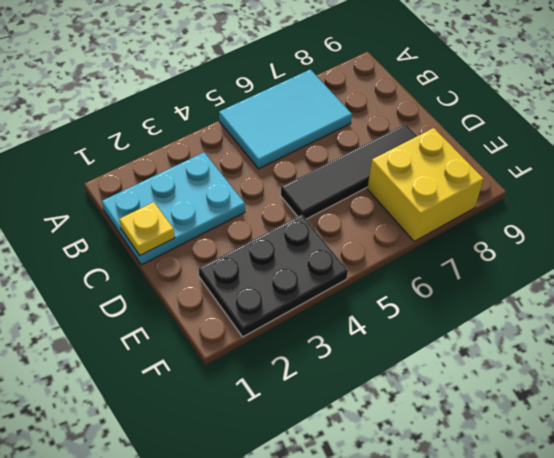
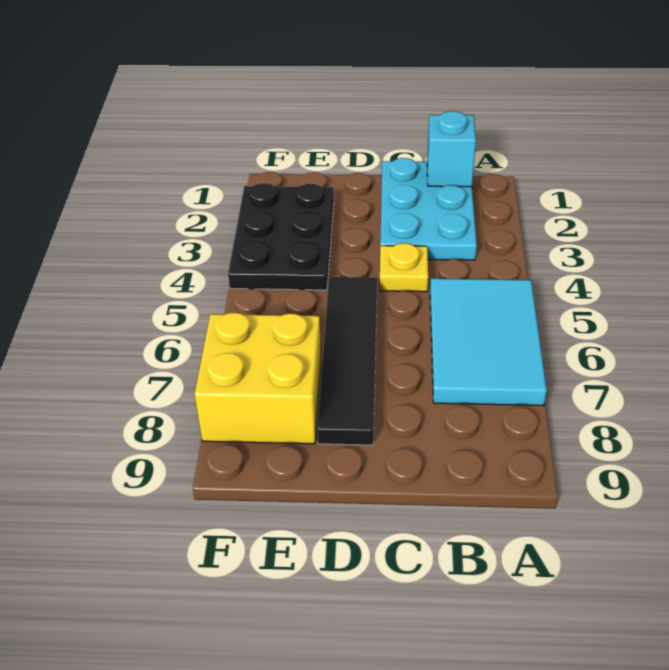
none -> cyan 1x1 brick [427,111,476,187]
yellow 1x1 plate [119,202,175,255] -> yellow 1x1 plate moved to [380,243,428,292]

